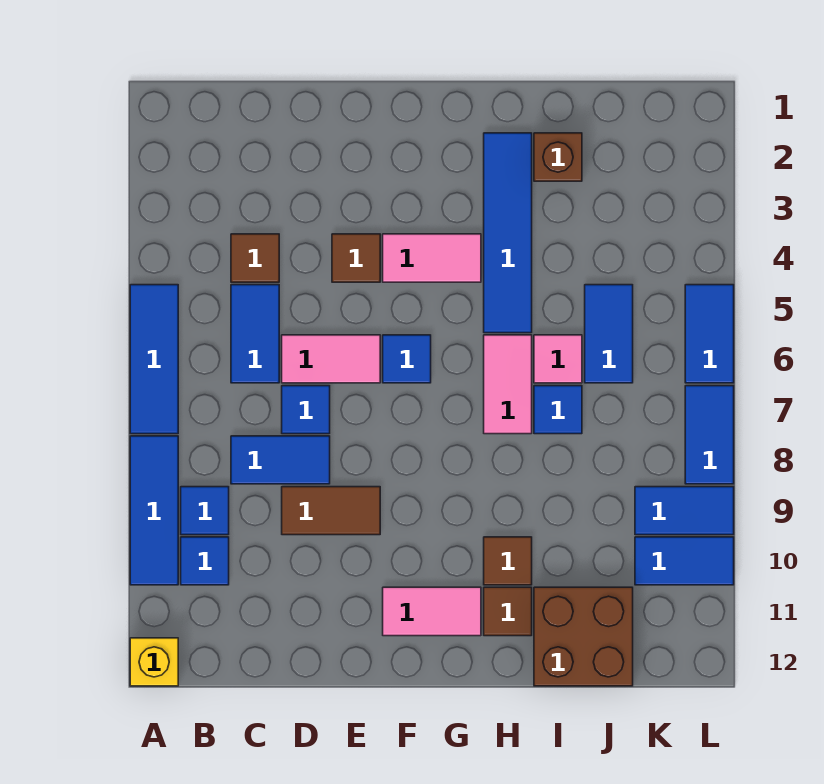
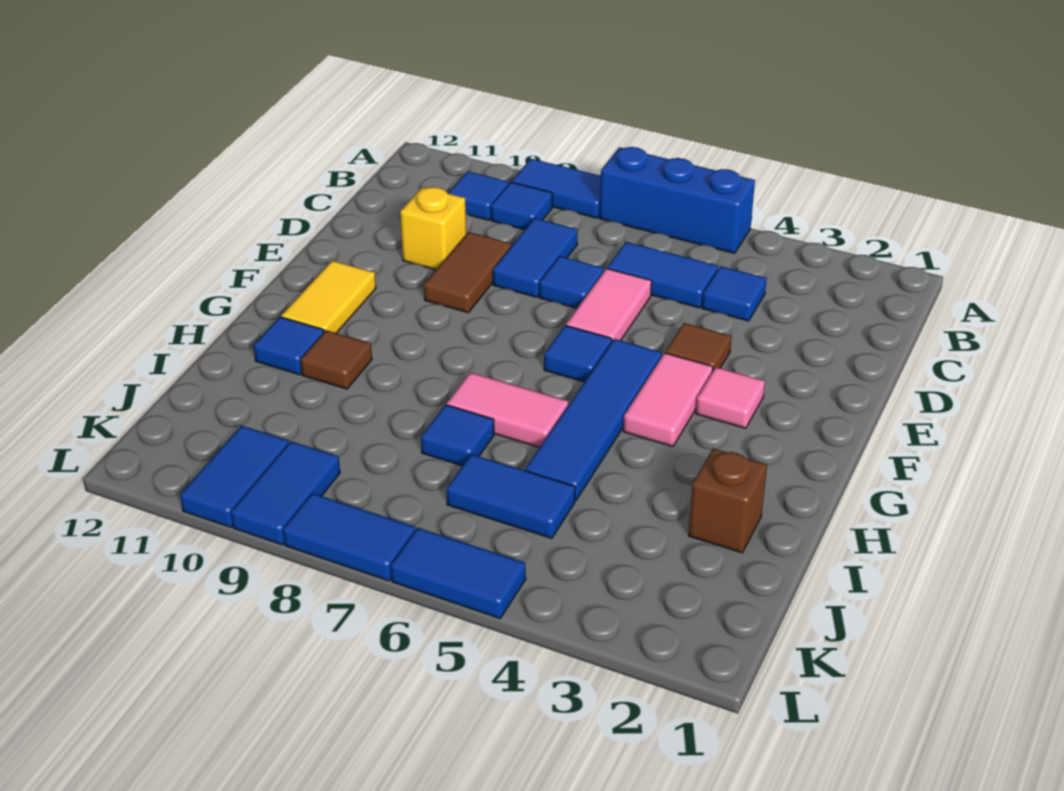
blue 1x3 tile [130,285,178,434] -> blue 1x3 brick [600,147,755,253]
blue 1x3 tile [130,436,178,585] -> blue 1x2 tile [512,159,601,218]
yellow 1x1 brick [130,638,178,686] -> yellow 1x1 brick moved to [400,187,466,270]
brown 1x1 tile [231,234,279,282] -> blue 1x1 tile [702,266,767,321]
pink 1x2 tile [383,587,481,636] -> yellow 1x2 tile [281,261,376,333]
blue 1x4 tile [484,133,532,333] -> blue 1x4 tile turned to [525,339,662,501]
brown 1x1 tile [484,587,532,636] -> blue 1x1 tile [253,317,324,375]
pink 1x1 tile [534,335,582,383] -> pink 1x1 tile moved to [696,367,765,428]
brown 2x2 brick [534,587,633,686] -> none

